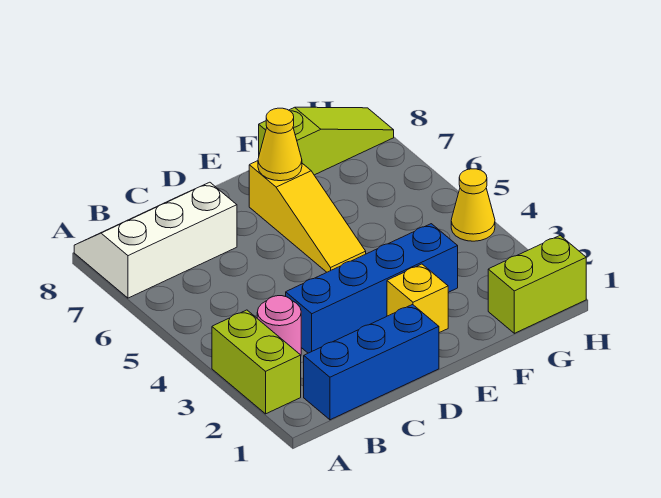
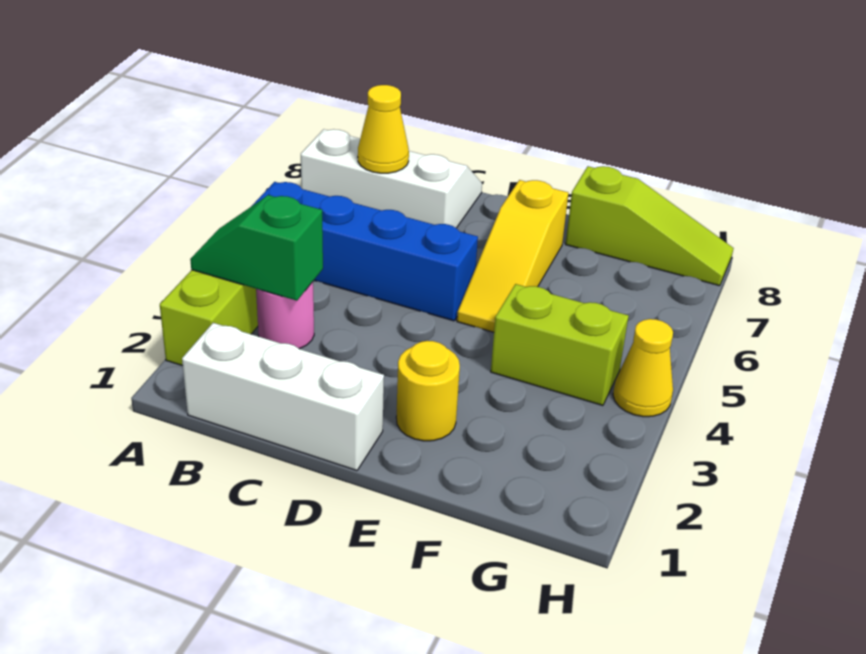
none -> green 1x2 slope [190,195,323,301]
blue 1x3 brick [304,305,439,420] -> white 1x3 brick [182,323,384,471]
blue 1x4 brick [286,224,458,353] -> blue 1x4 brick moved to [252,182,478,321]
yellow 1x1 brick [387,264,448,333] -> yellow 1x1 round brick [396,341,460,441]
yellow 1x1 cone [258,108,302,181] -> yellow 1x1 cone moved to [358,85,409,173]
lime 1x2 brick [488,236,586,333] -> lime 1x2 brick moved to [491,284,629,406]

